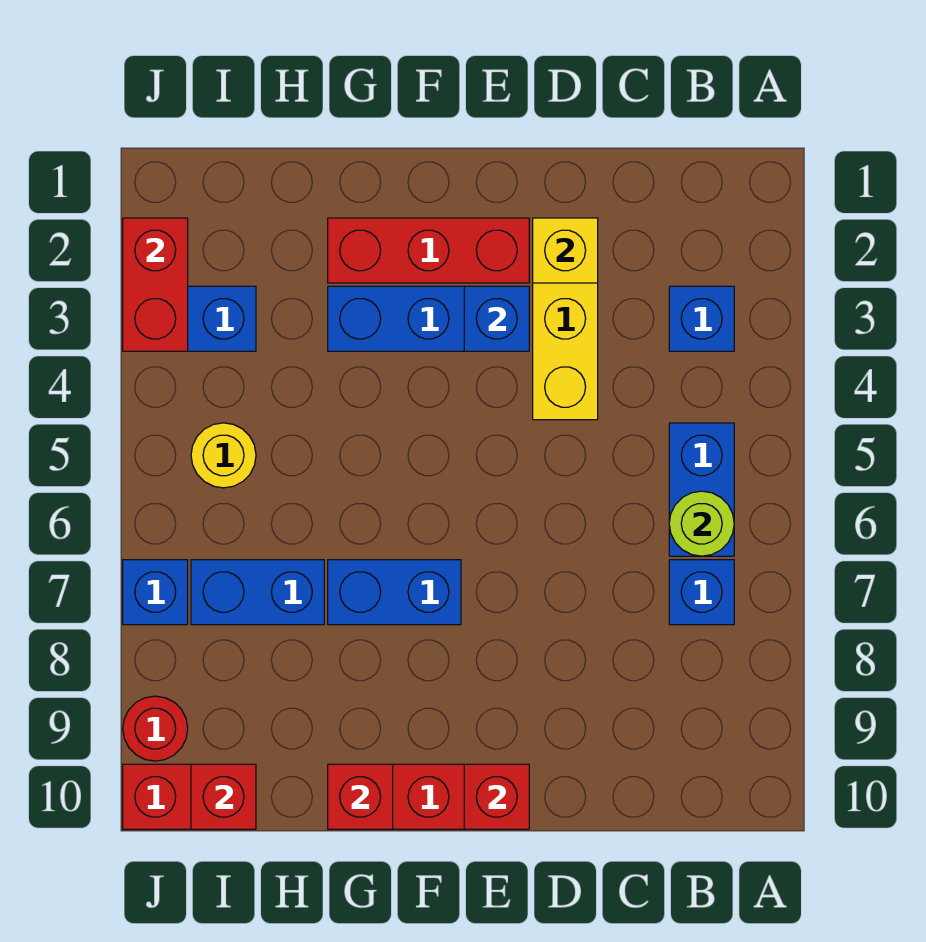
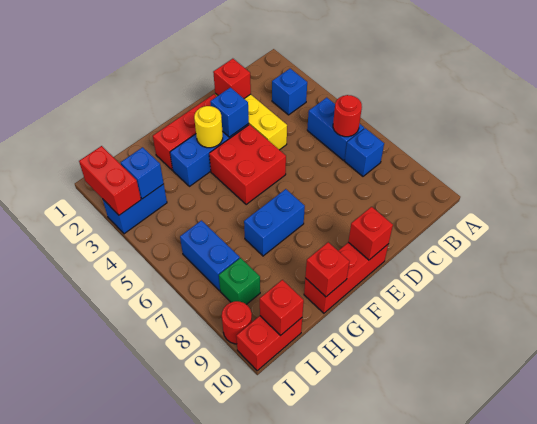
lime 1x1 round brick [669,491,734,556] -> red 1x1 round brick [333,95,362,137]
yellow 1x1 brick [533,218,598,283] -> red 1x1 brick [213,59,251,98]
none -> red 2x2 brick [209,125,286,205]
blue 1x2 brick [191,560,324,625] -> blue 1x2 brick turned to [180,221,240,291]
yellow 1x1 round brick [191,423,256,488] -> yellow 1x1 round brick moved to [194,106,223,148]
none -> green 1x1 brick [219,258,260,304]
blue 1x1 brick [123,560,188,625] -> blue 1x1 brick moved to [121,147,164,199]

